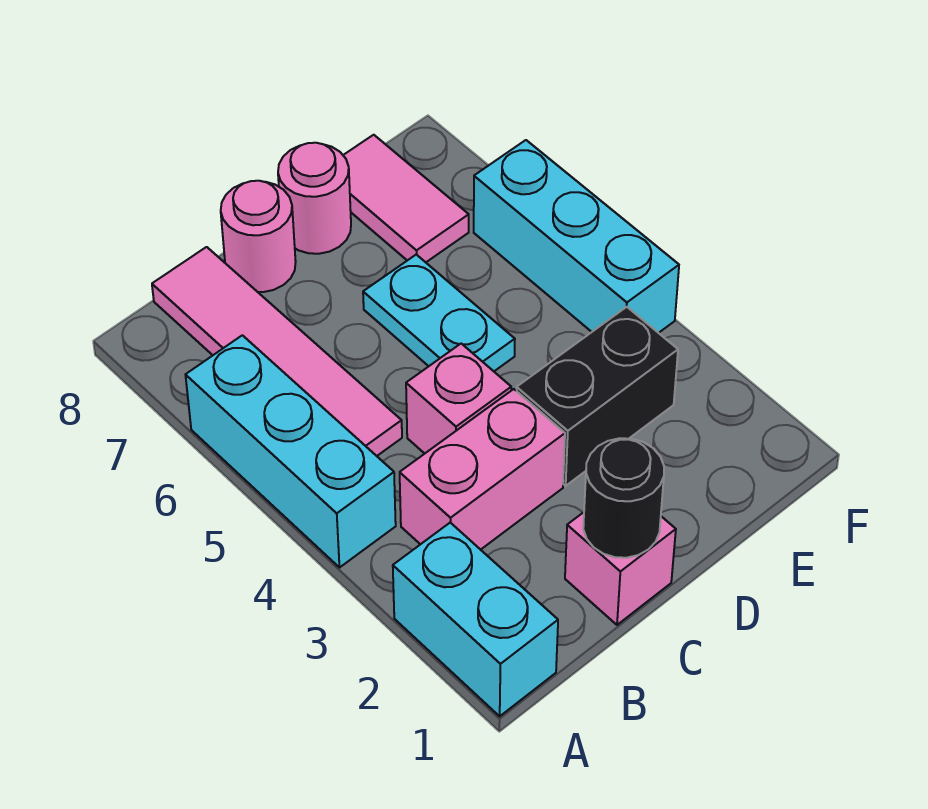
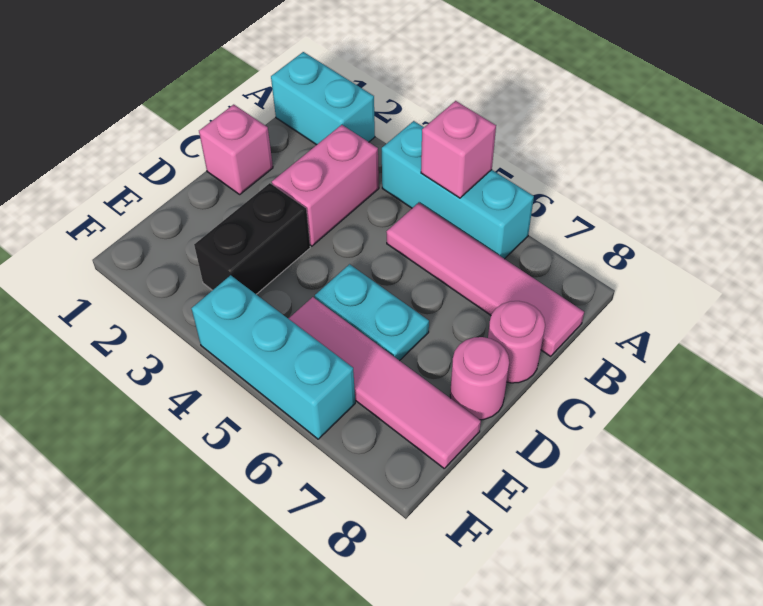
black 1x1 round brick [583,438,664,558] -> none
pink 1x1 brick [406,344,511,454] -> pink 1x1 brick moved to [421,101,496,198]
pink 1x2 tile [343,135,469,262] -> pink 1x4 tile [288,297,481,468]

